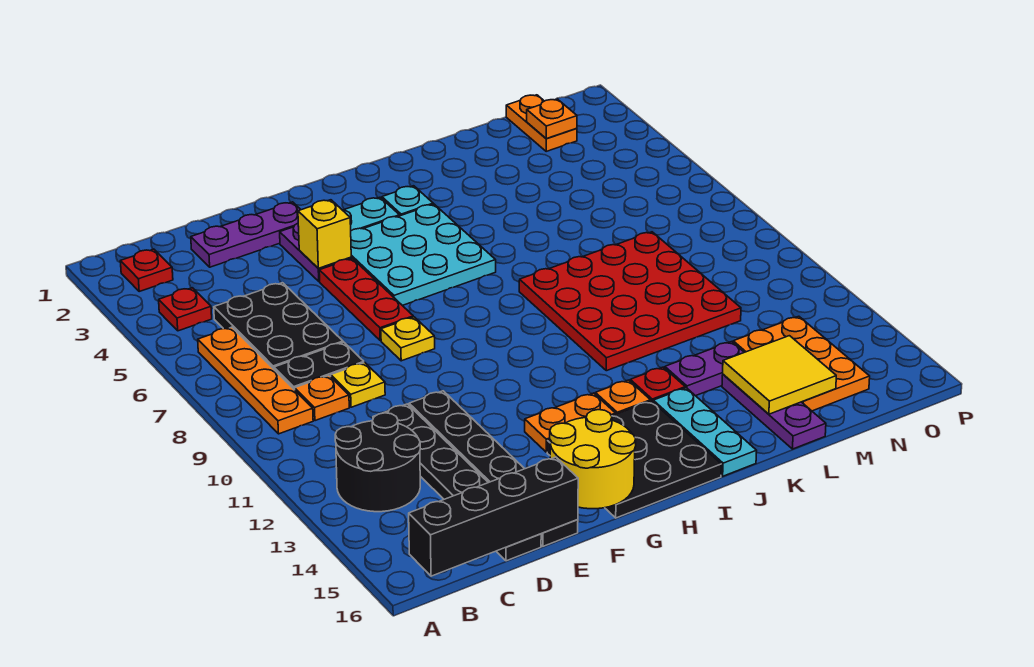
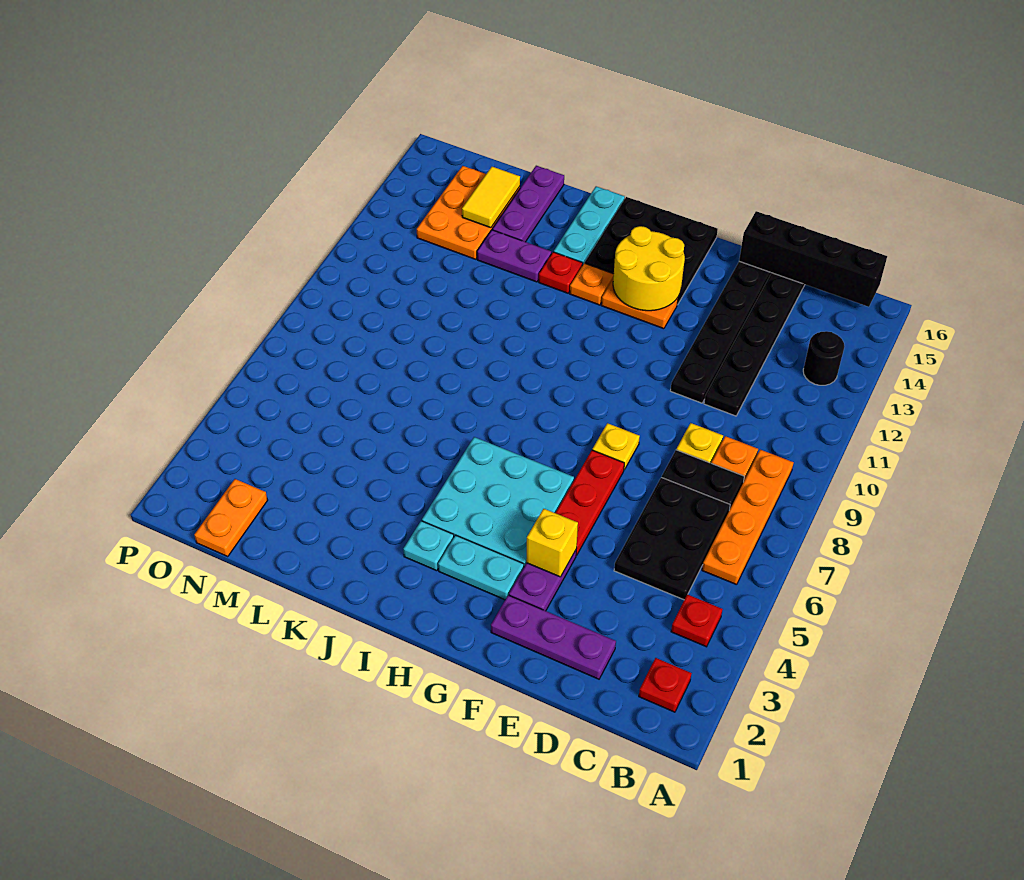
black 2x2 round brick [335,413,420,512] -> black 1x1 round brick [803,331,845,385]
yellow 2x2 round brick [550,410,636,509] -> yellow 2x2 round brick moved to [613,226,685,311]
red 4x4 plate [519,232,741,371] -> none
yellow 2x2 tile [723,336,836,414] -> yellow 1x2 tile [462,167,520,228]
orange 1x1 plate [527,99,577,139] -> none

